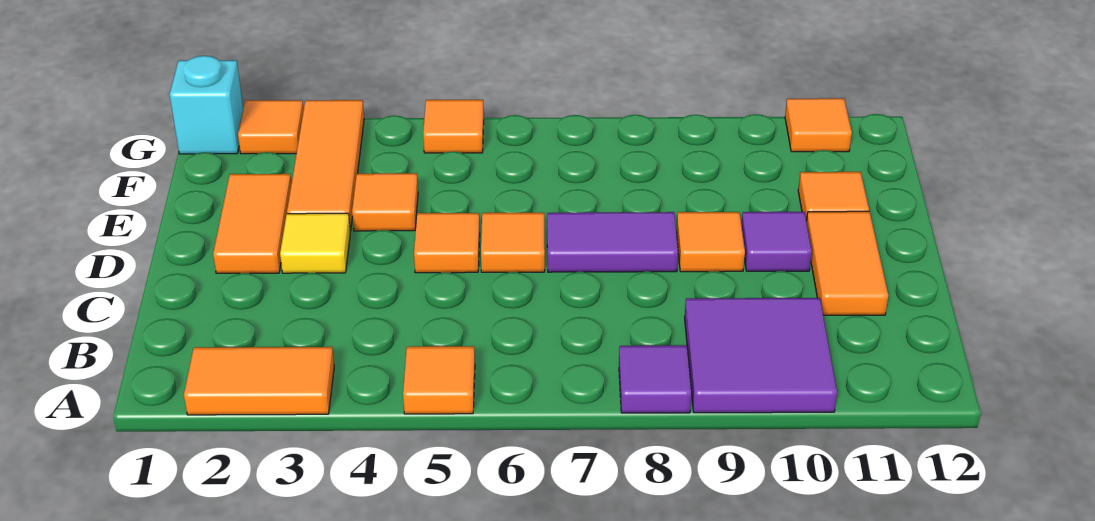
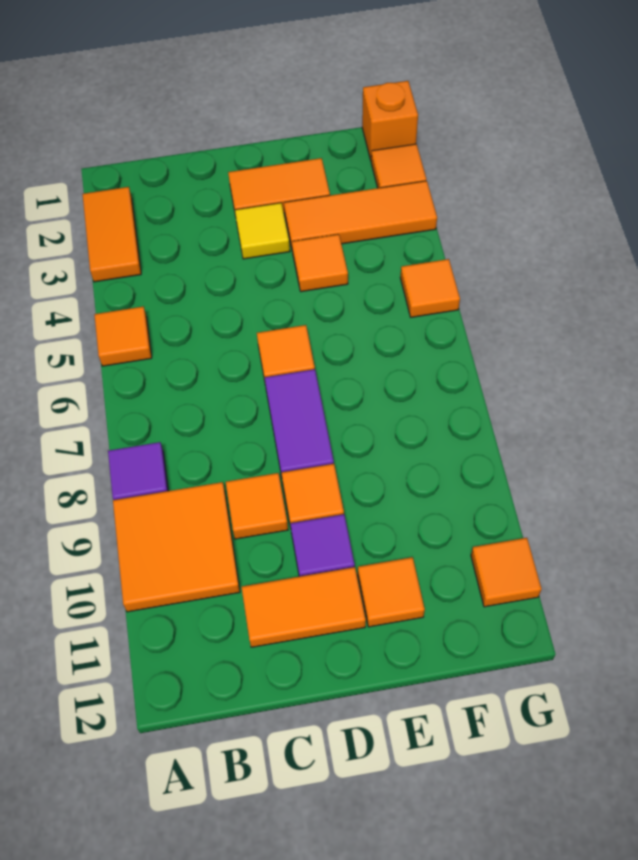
purple 2x2 tile [685,298,837,413] -> orange 2x2 tile [113,482,240,612]
orange 1x1 tile [414,213,480,273] -> orange 1x1 tile moved to [226,473,288,539]
cyan 1x1 brick [170,56,243,154] -> orange 1x1 brick [362,81,418,160]

